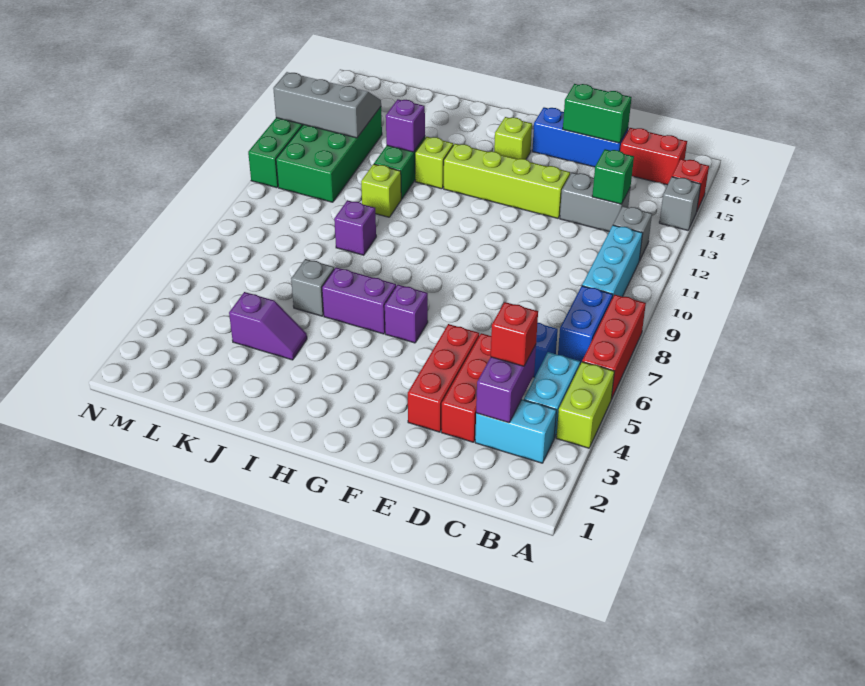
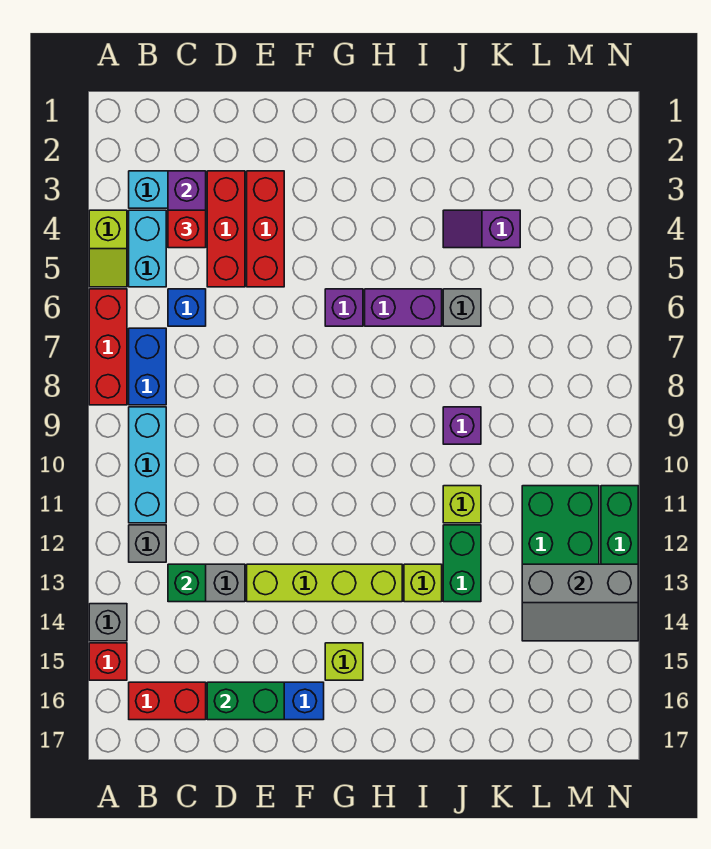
lime 1x2 brick [556,362,614,448] -> lime 1x2 slope [89,210,127,287]
purple 1x1 brick [386,99,425,152] -> none

